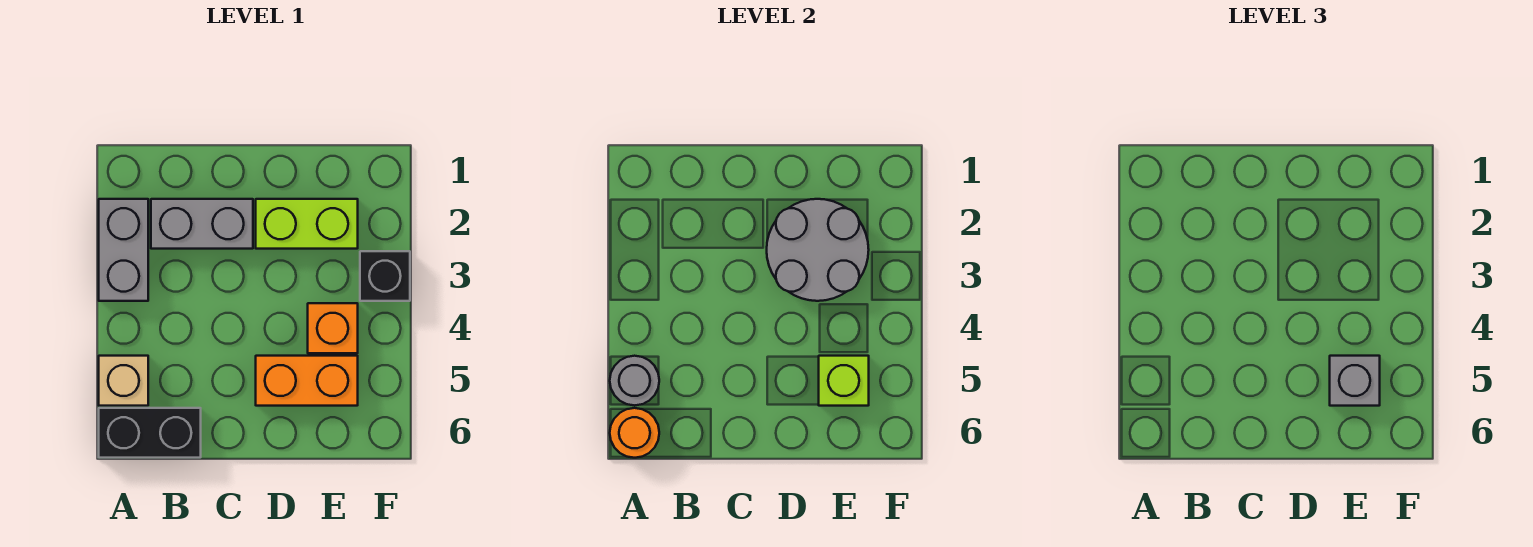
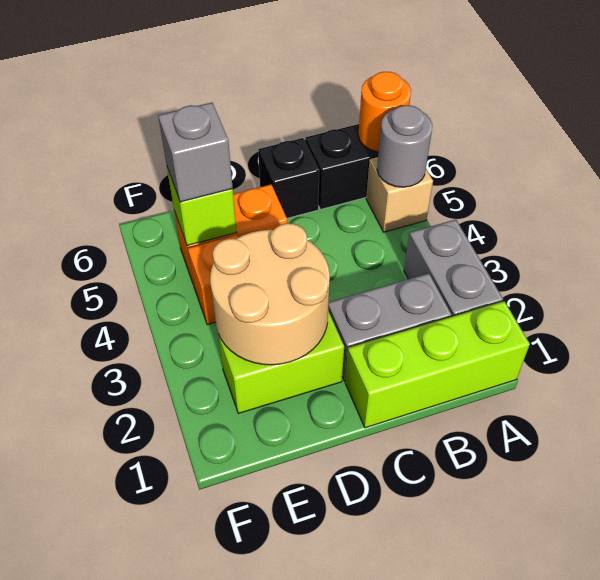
none -> lime 1x3 brick [345,301,530,428]
grey 2x2 round brick [767,199,869,301] -> tan 2x2 round brick [210,223,330,365]
black 1x1 brick [360,251,410,301] -> black 1x1 brick moved to [258,138,319,218]

